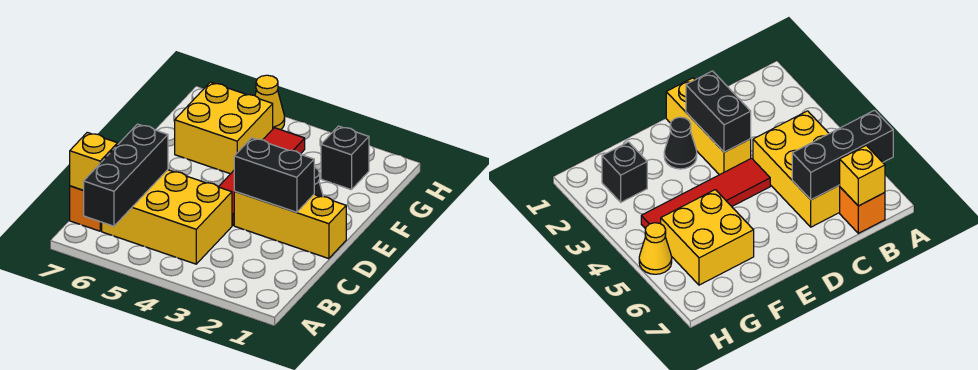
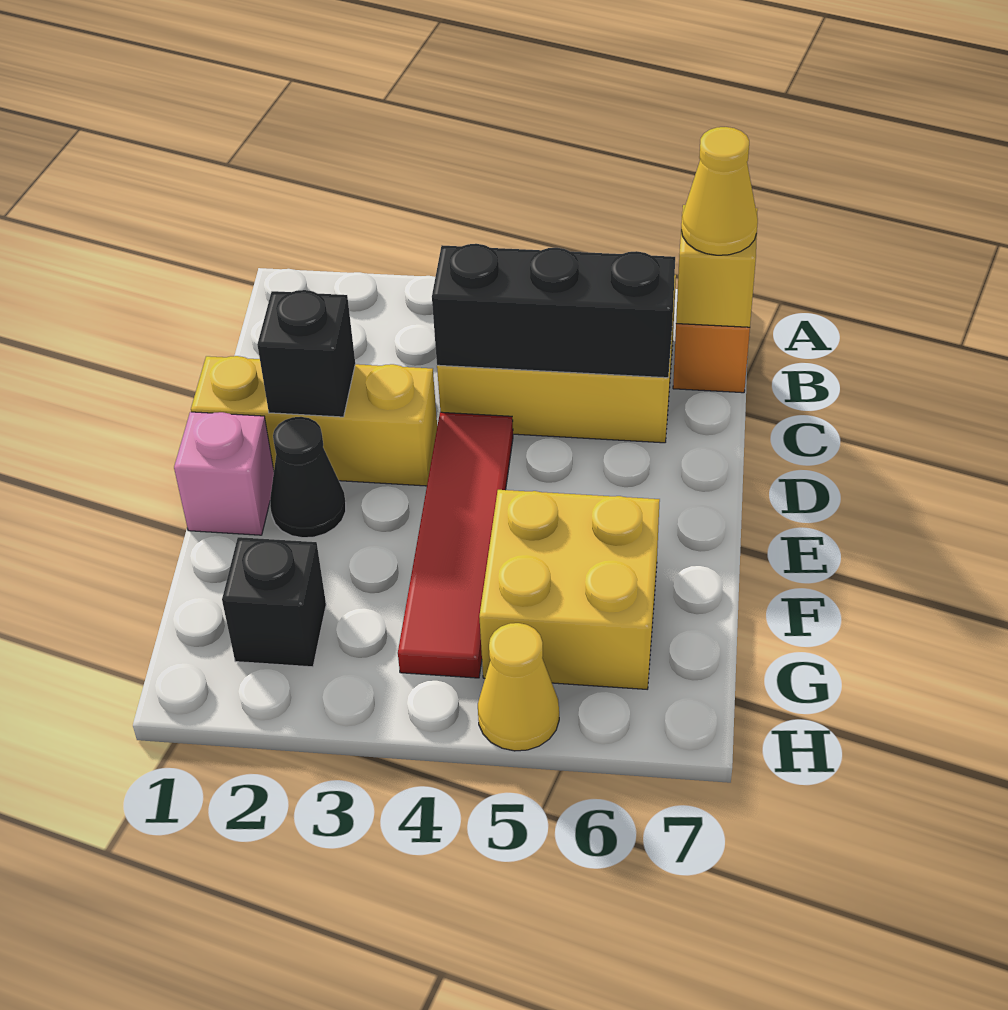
black 1x3 brick [83,124,168,226] -> black 1x3 brick turned to [432,244,675,378]
none -> yellow 1x1 cone [681,127,758,255]
black 1x2 brick [234,138,314,212] -> black 1x1 brick [257,290,355,417]
none -> pink 1x1 brick [174,412,274,535]

